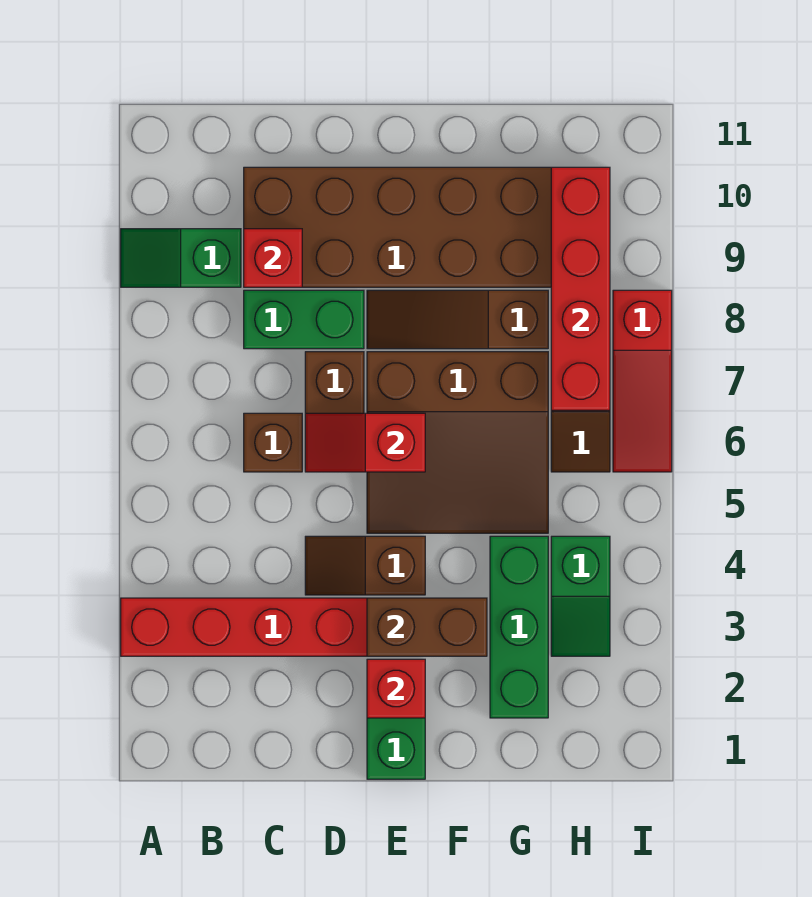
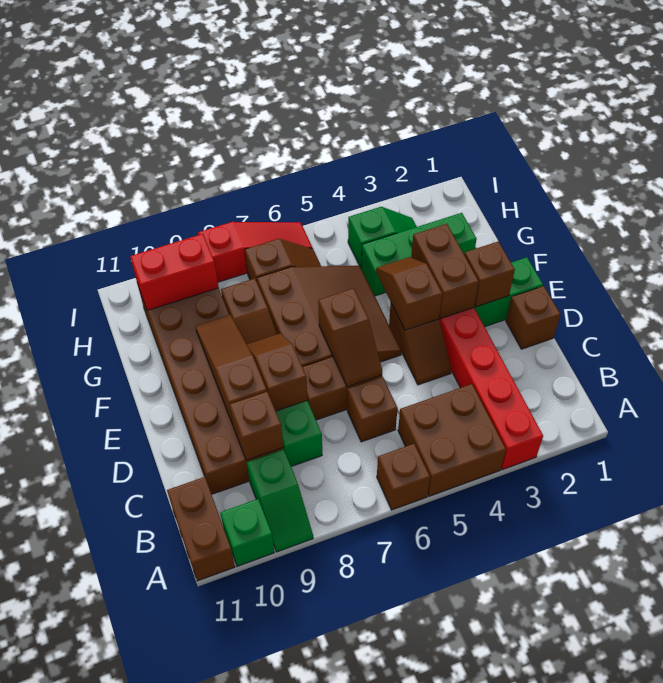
none -> brown 2x2 brick [398,384,506,496]
none -> brown 1x1 brick [377,444,430,510]
none -> green 1x1 brick [220,499,274,566]
none -> brown 1x2 brick [167,477,235,581]
red 1x1 brick [244,229,302,287] -> brown 1x1 brick [230,392,283,460]
none -> brown 1x1 brick [506,286,560,349]
red 1x2 slope [305,413,425,472] -> brown 1x2 slope [318,288,382,387]
none -> brown 1x2 slope [247,333,307,411]
none -> brown 1x3 slope [195,315,267,425]
red 1x1 brick [367,659,425,718] -> brown 1x1 brick [464,241,515,307]
none -> brown 1x2 slope [376,257,442,330]
red 1x4 brick [551,167,610,410] -> red 1x2 brick [130,234,219,311]

